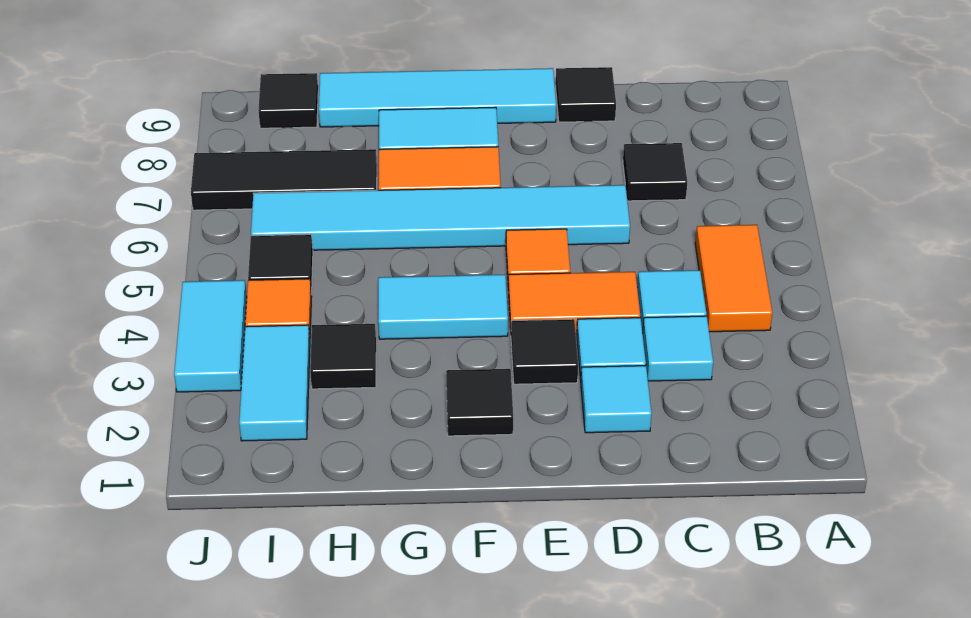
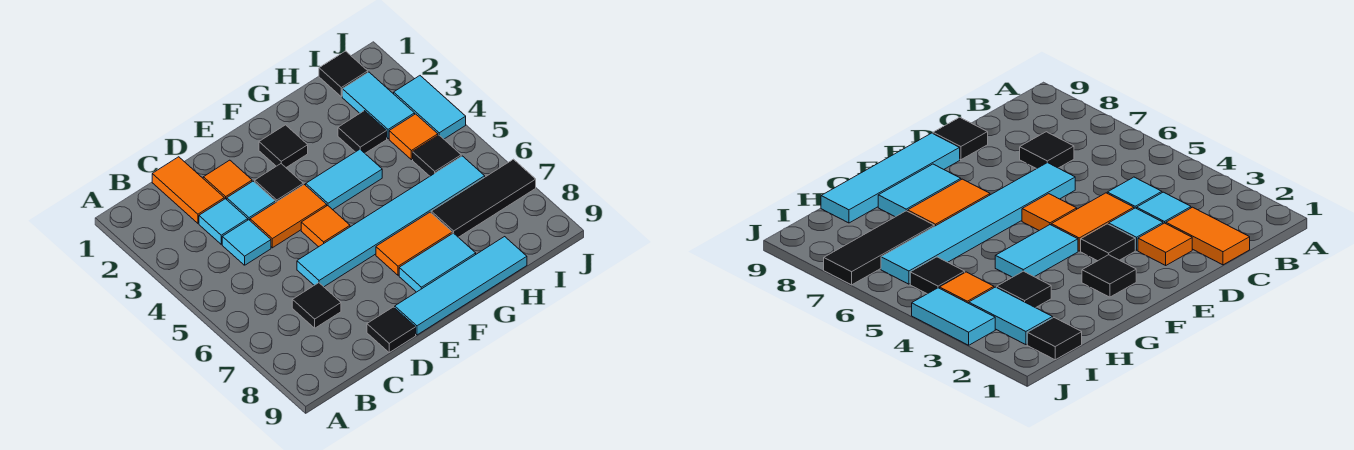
orange 1x2 tile [695,225,772,332] -> orange 1x2 tile moved to [152,157,224,223]
cyan 1x1 tile [581,366,652,433] -> orange 1x1 tile [203,160,252,200]
black 1x1 tile [258,73,318,128] -> black 1x1 tile moved to [319,51,368,97]

